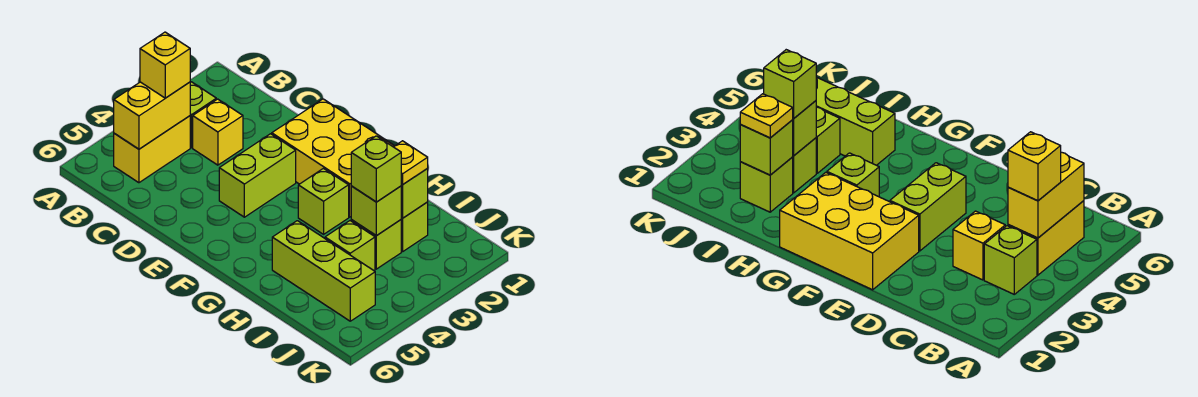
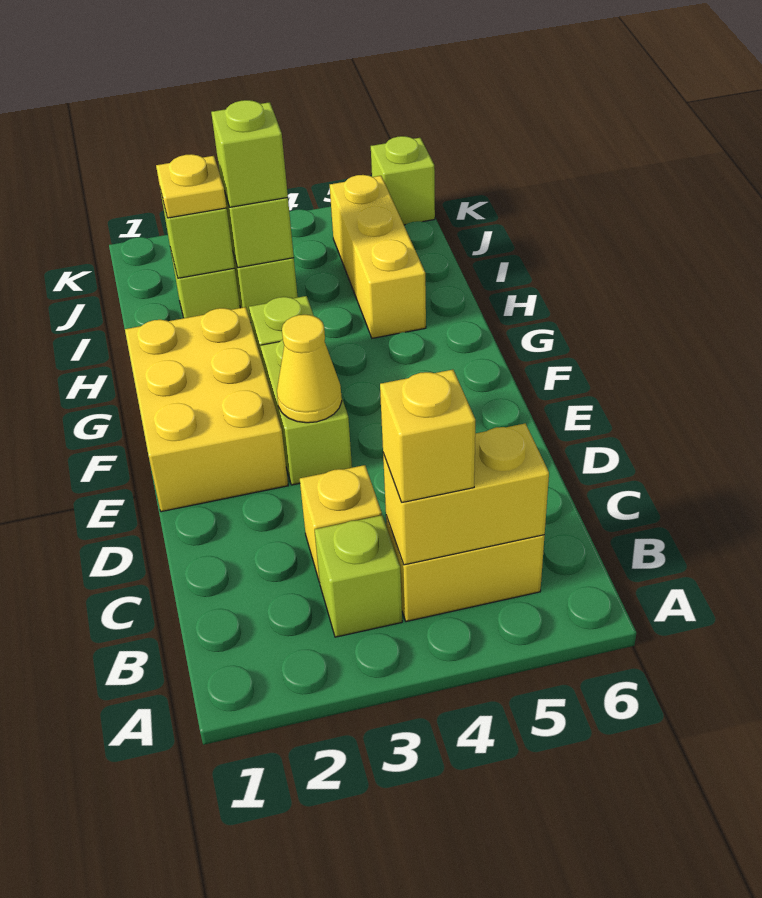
lime 1x2 brick [219,134,296,217] -> lime 1x2 brick turned to [260,340,352,485]
none -> yellow 1x1 cone [277,315,342,423]
lime 1x3 brick [272,221,375,321] -> yellow 1x3 brick [330,175,426,338]
lime 1x1 brick [325,221,375,271] -> lime 1x1 brick moved to [371,136,435,225]

